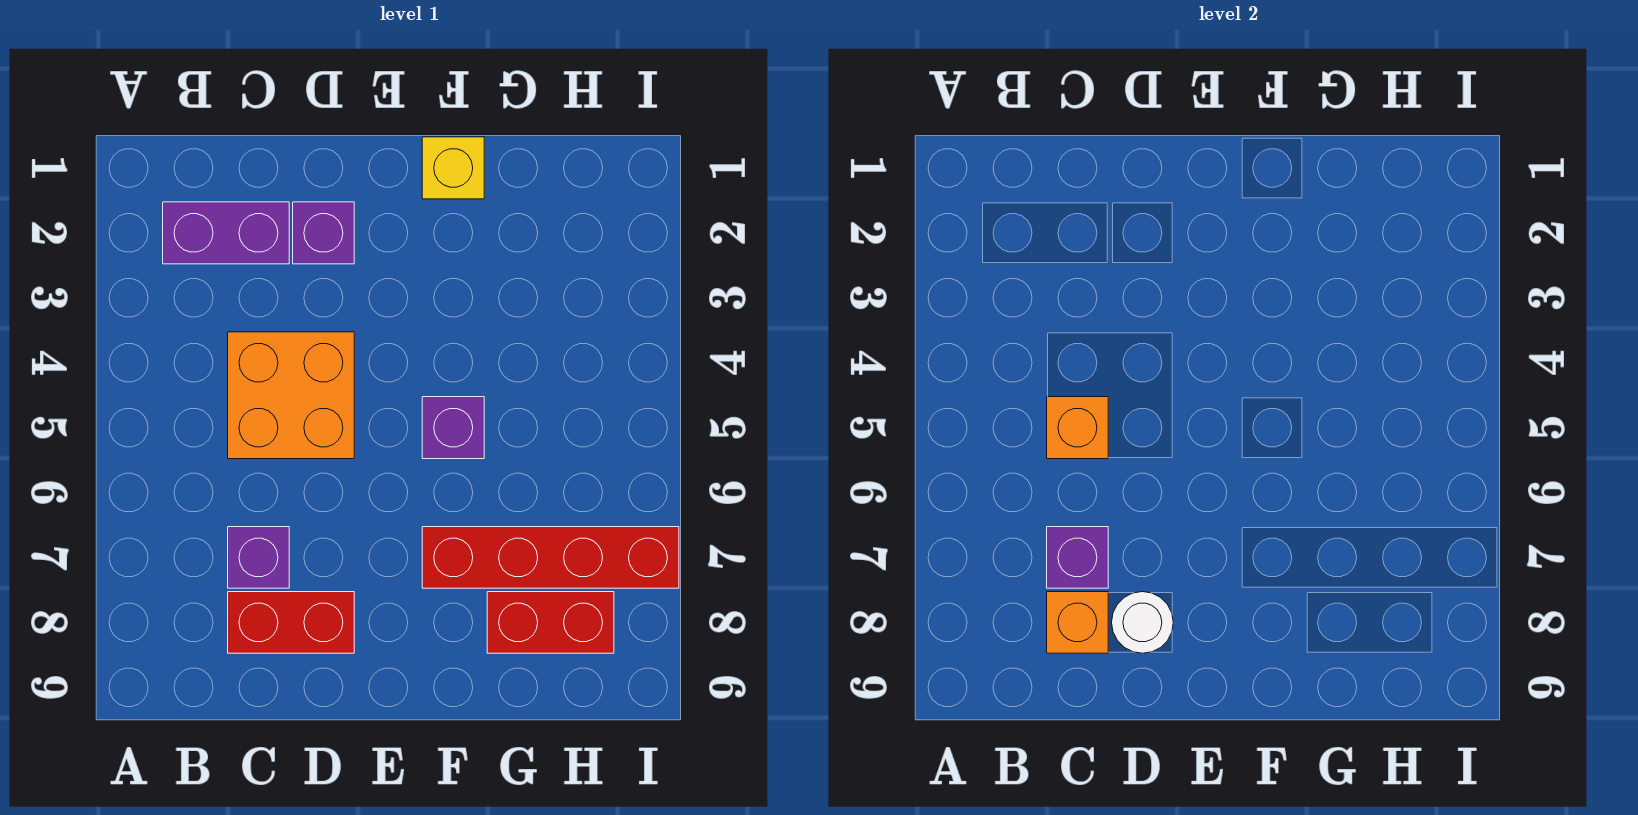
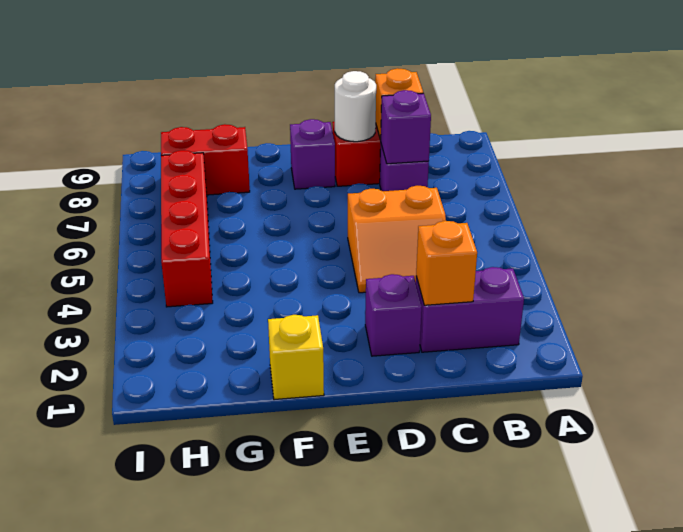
orange 2x2 brick [228,332,354,459] -> orange 2x2 slope [348,186,446,293]
orange 1x1 brick [1047,397,1108,459] -> orange 1x1 brick moved to [416,221,477,305]
purple 1x1 brick [422,397,484,459] -> purple 1x1 brick moved to [290,119,335,189]
red 1x4 brick [422,527,679,588] -> red 1x4 brick turned to [161,150,213,307]

